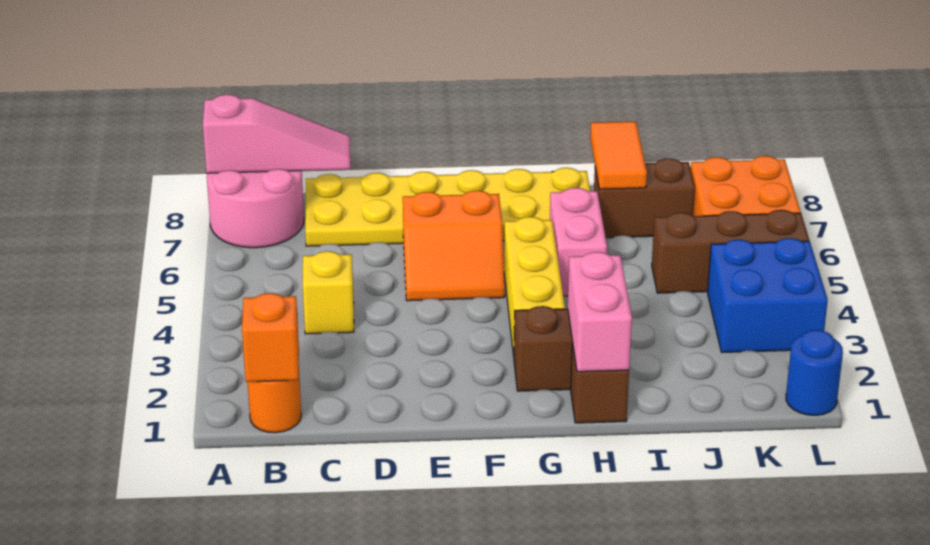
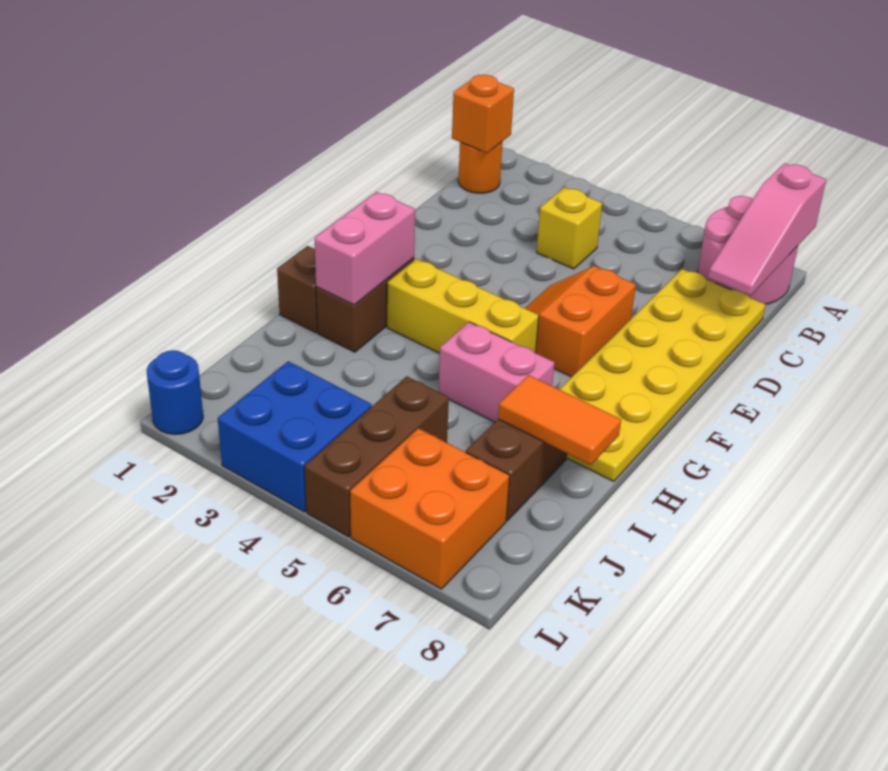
pink 1x2 brick [568,252,632,372] -> pink 1x2 brick turned to [315,192,415,305]

